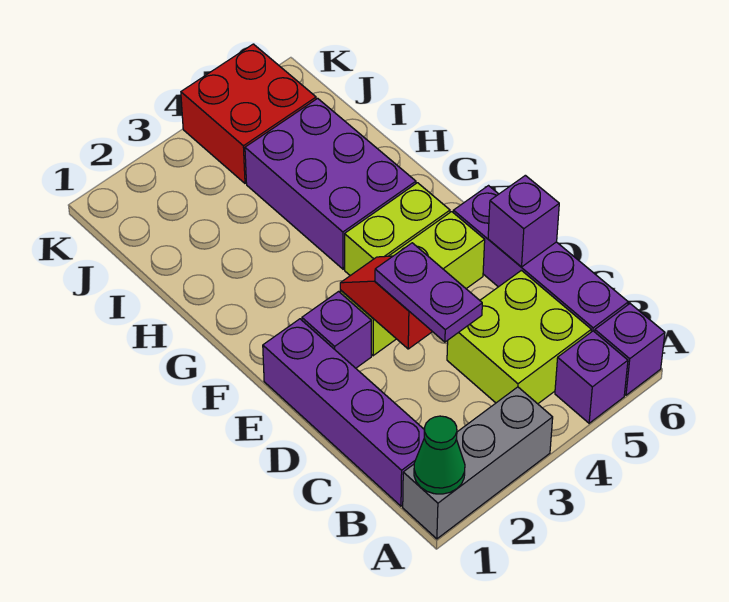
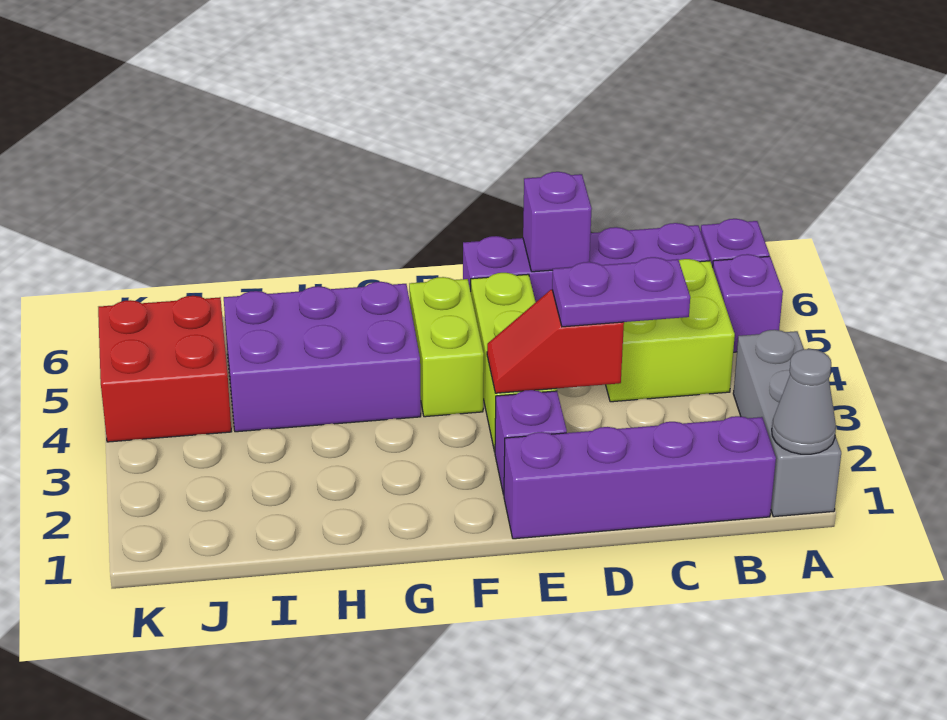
green 1x1 cone [414,416,465,494] -> grey 1x1 cone [772,349,836,454]

